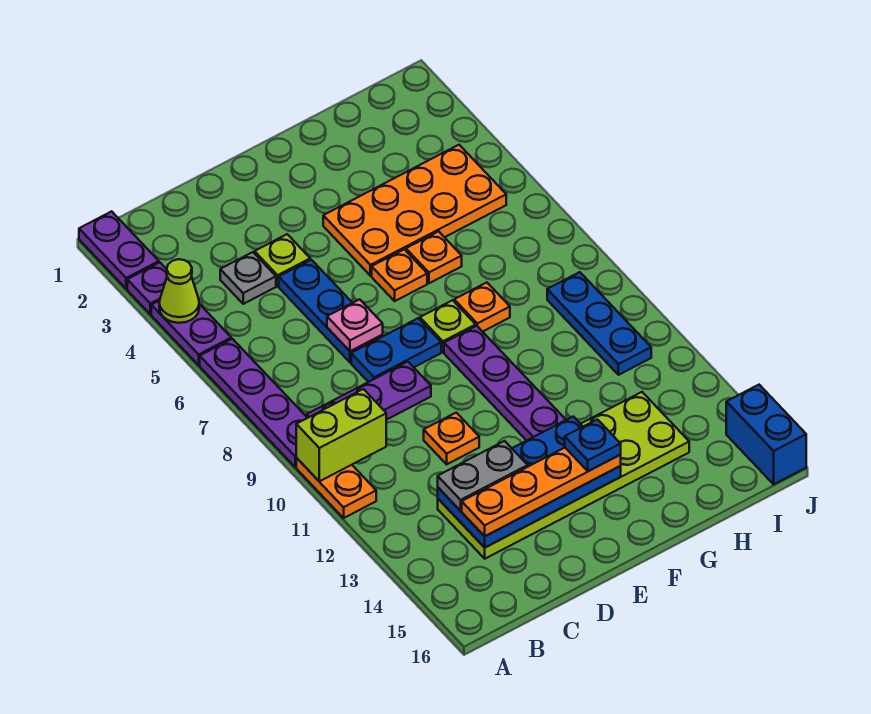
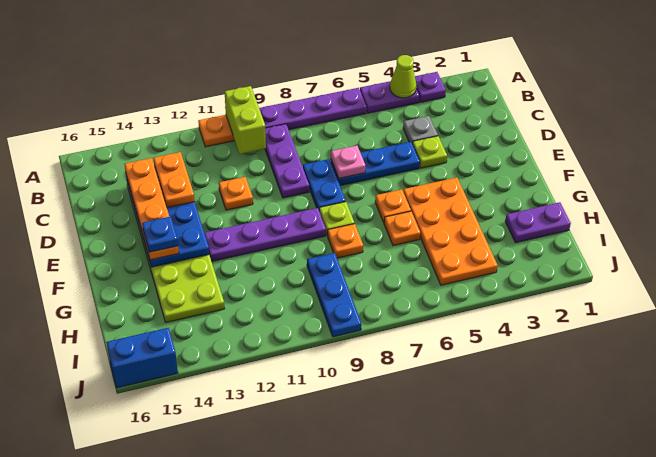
purple 1x2 plate [79,211,159,289] -> purple 1x2 plate moved to [505,202,571,243]
grey 1x2 plate [438,441,528,511] -> orange 1x2 plate [154,152,195,207]
blue 1x3 plate [547,272,651,375] -> blue 1x3 plate turned to [307,253,361,337]

